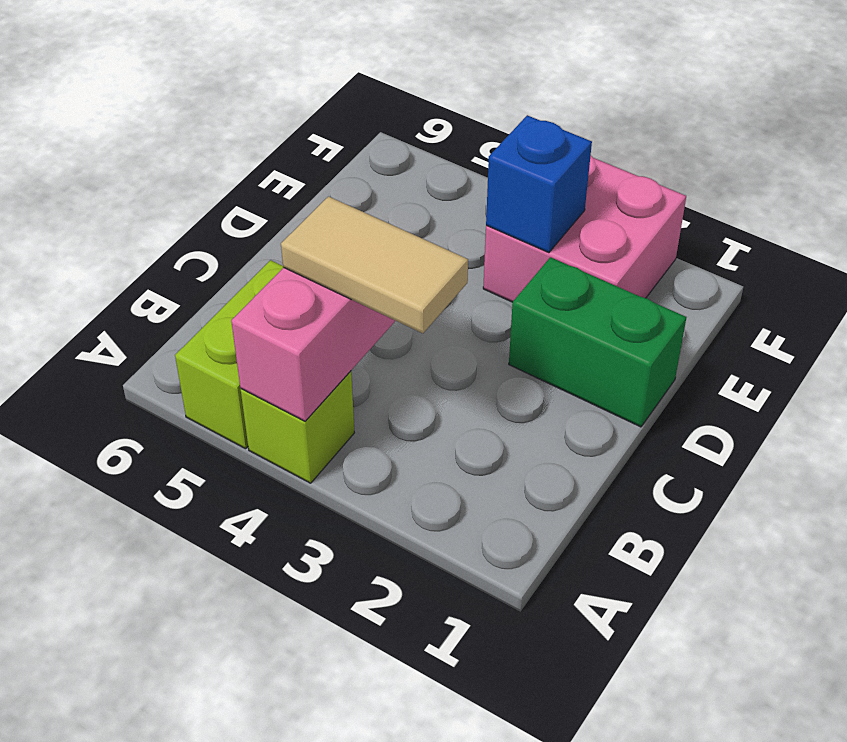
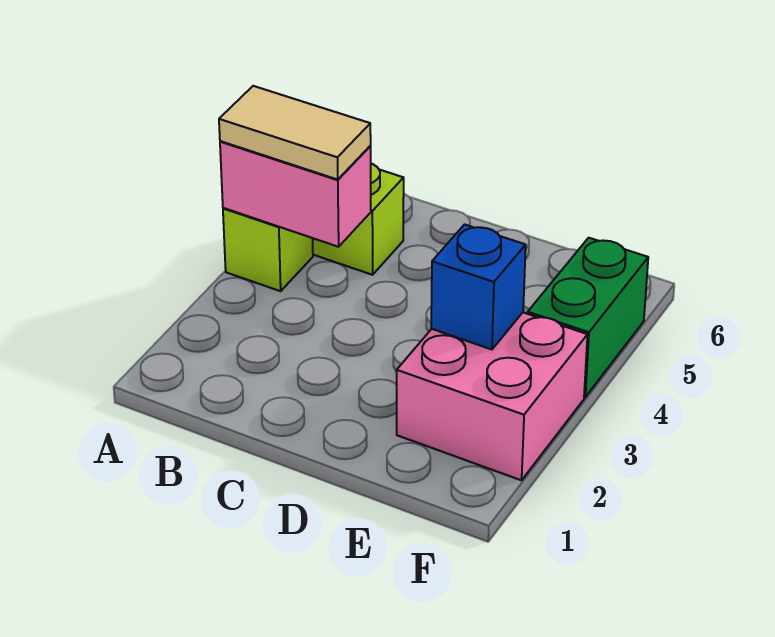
tan 1x2 tile [281,197,468,333] -> tan 1x2 tile turned to [219,86,371,179]
green 1x2 brick [509,257,686,427] -> green 1x2 brick moved to [528,238,648,397]

